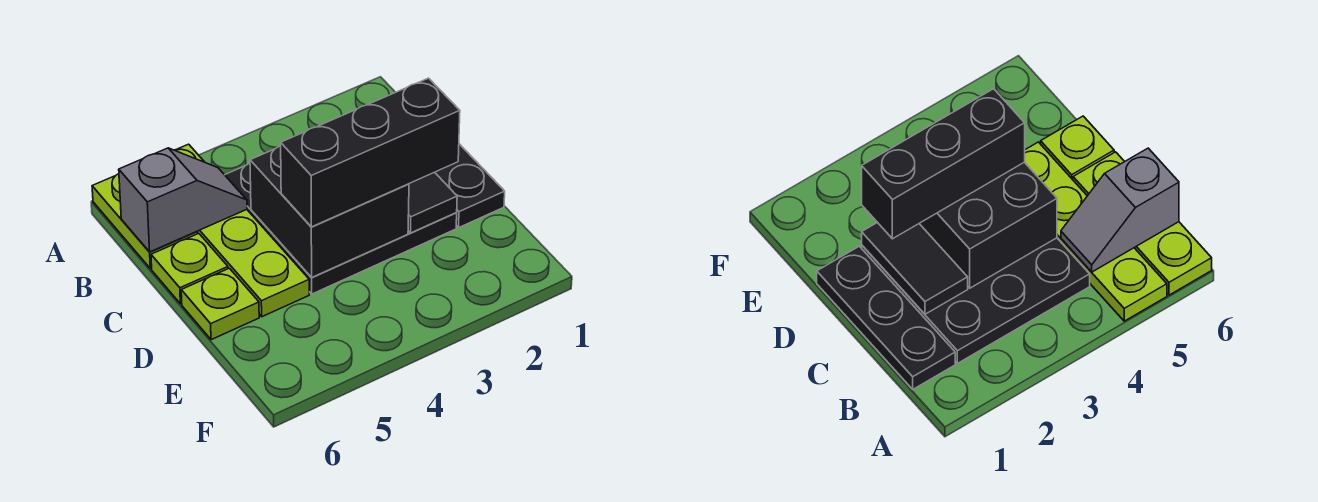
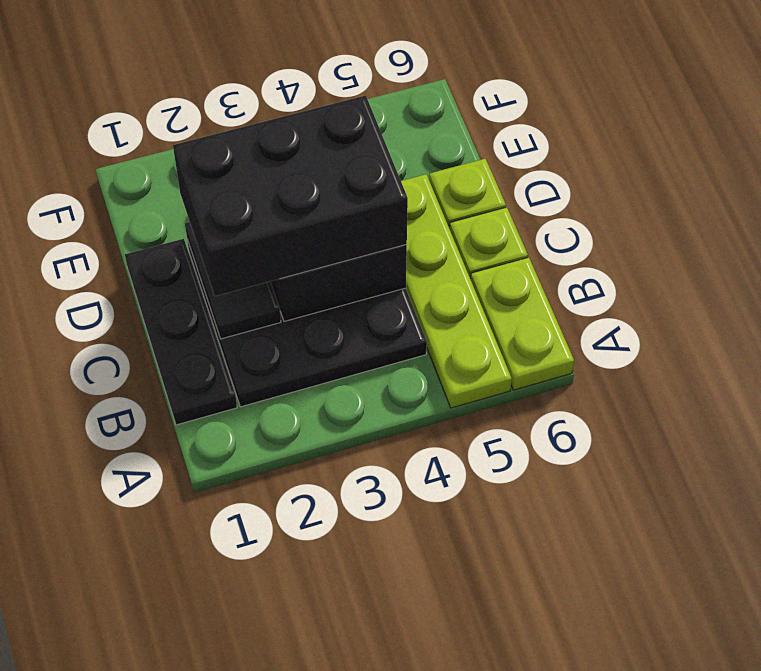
grey 1x2 slope [119,148,247,252] -> none
black 1x3 brick [281,78,460,227] -> black 2x3 brick [173,95,408,296]

